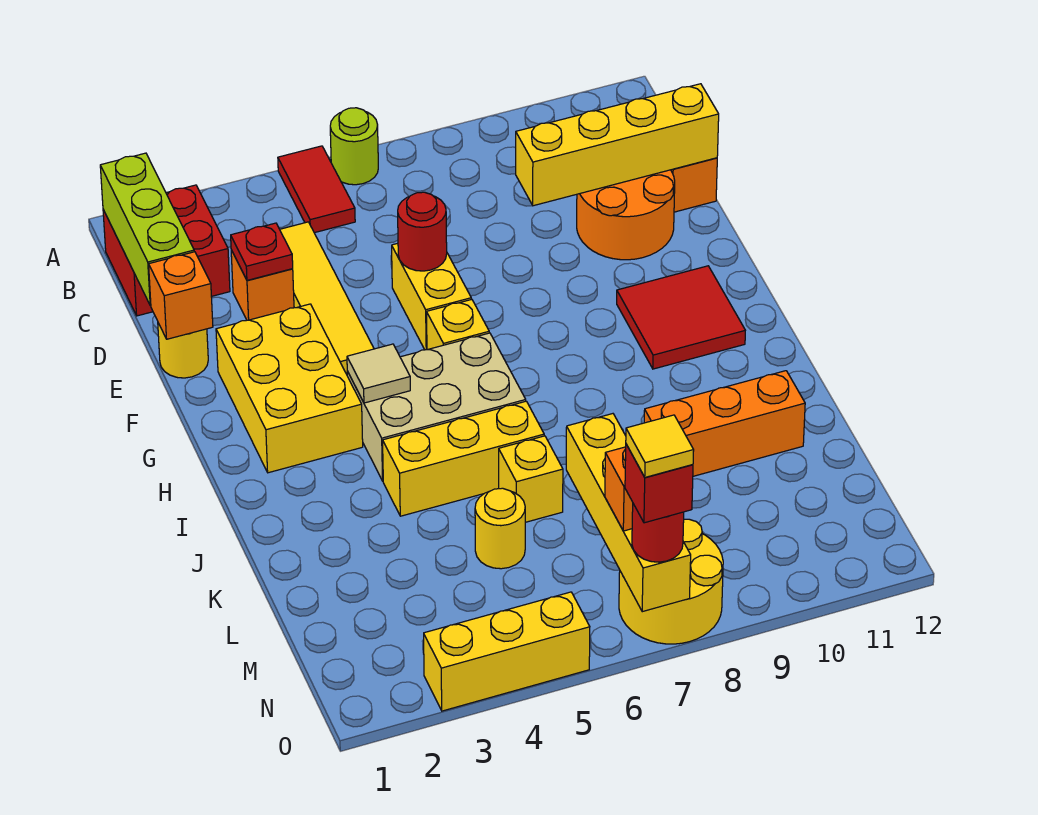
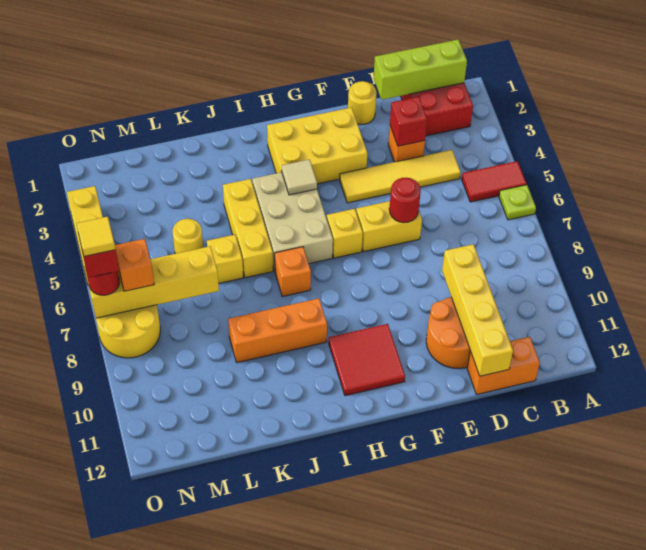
lime 1x1 round brick [330,108,378,185] -> lime 1x1 plate [499,185,536,220]
red 1x1 plate [231,223,293,280] -> red 1x1 brick [390,97,427,146]
orange 1x1 brick [149,252,213,339] -> orange 1x1 brick moved to [275,247,311,297]
orange 1x3 brick [644,371,805,476] -> orange 1x3 brick turned to [228,298,327,363]

